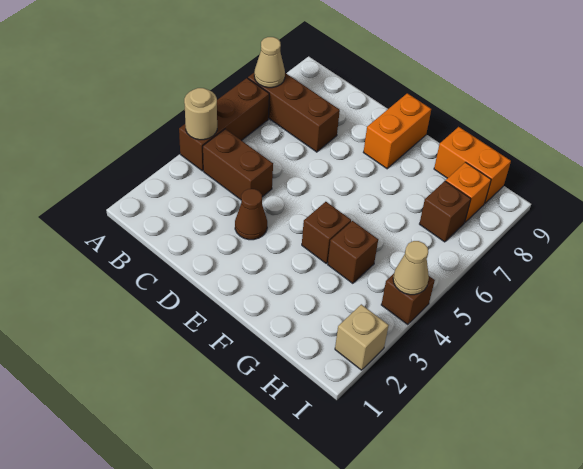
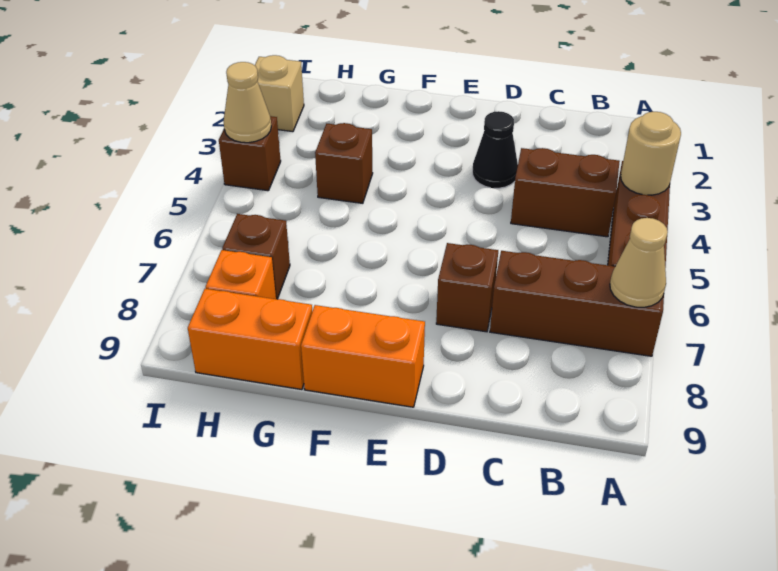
brown 1x1 cone [235,189,267,240] -> black 1x1 cone [473,111,518,188]
orange 1x2 brick [363,93,431,169] -> orange 1x2 brick turned to [301,305,425,407]
brown 1x1 brick [302,202,351,263] -> brown 1x1 brick moved to [436,243,498,332]

